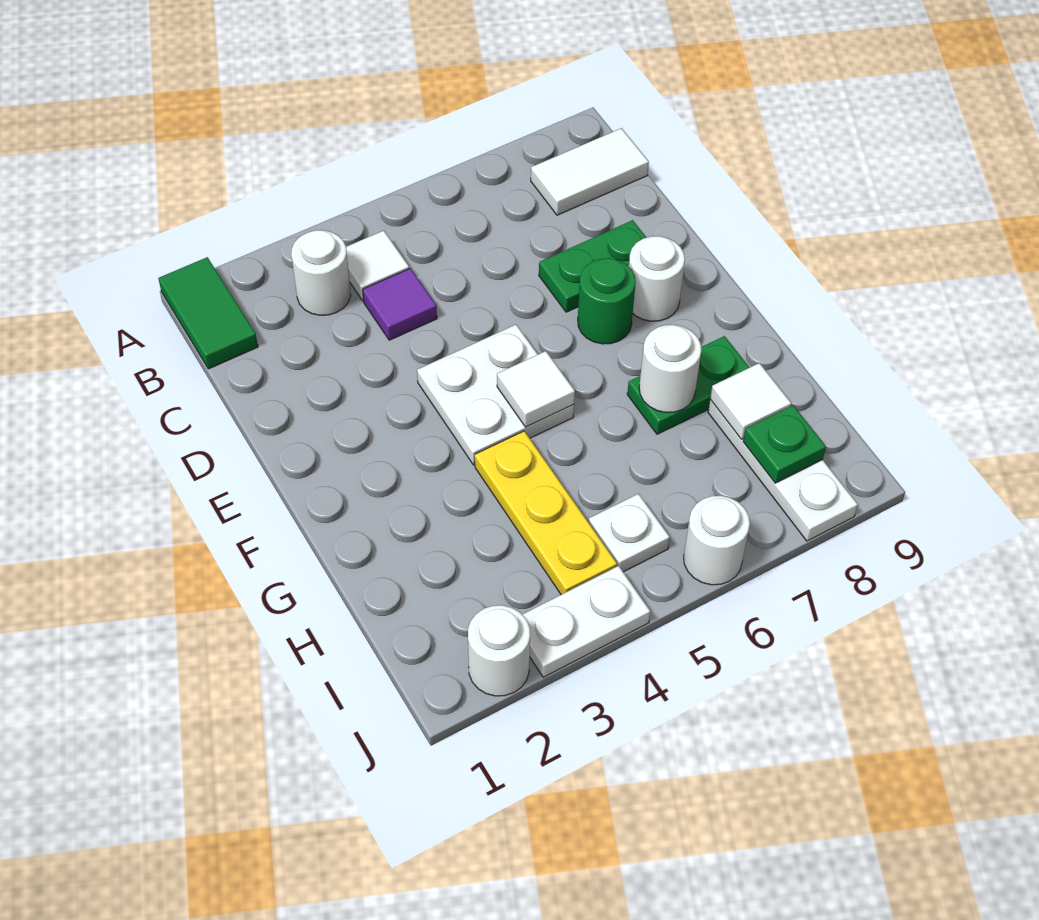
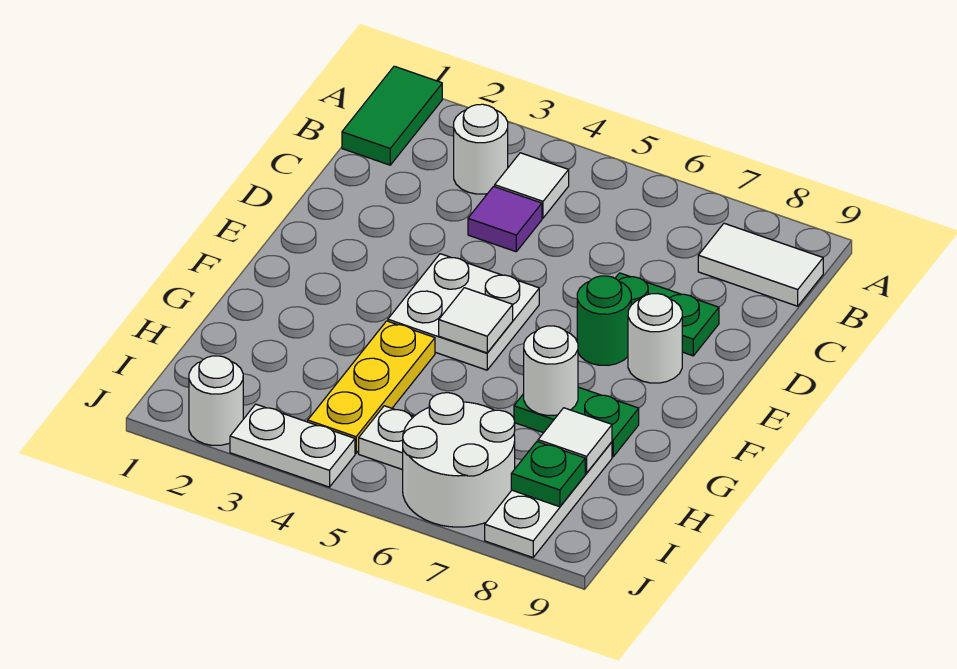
white 1x1 round brick [684,496,750,585] -> white 2x2 round brick [403,393,515,527]

